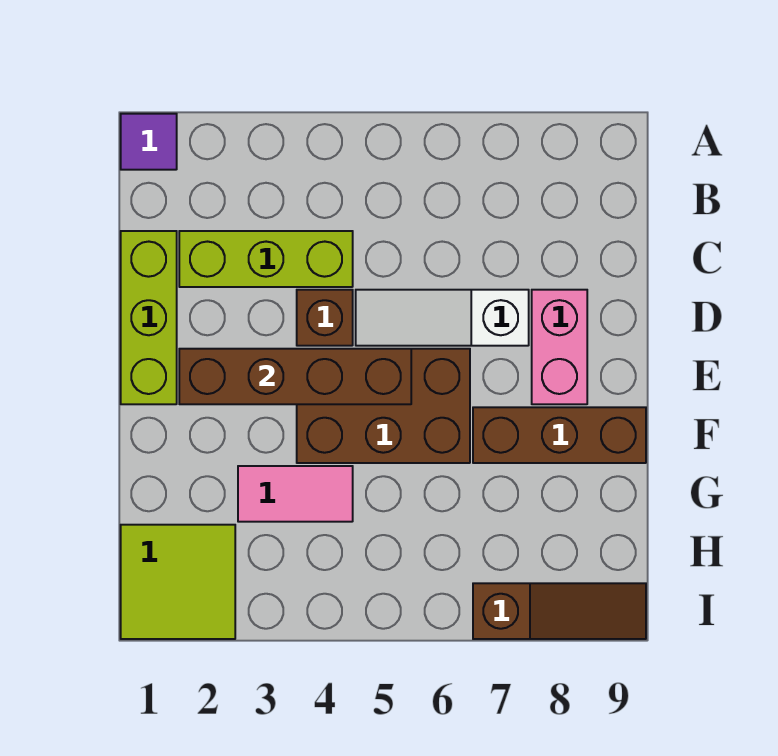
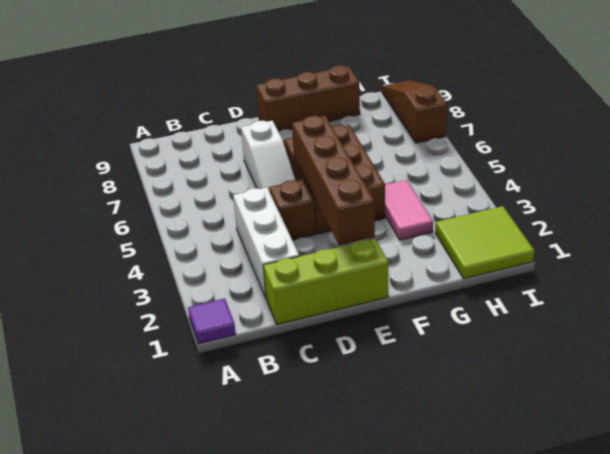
lime 1x3 brick [179,231,353,287] -> white 1x3 brick [233,188,299,298]
pink 1x2 brick [532,290,587,404] -> none
brown 1x3 brick [473,407,646,463] -> brown 1x3 brick turned to [256,66,360,132]

